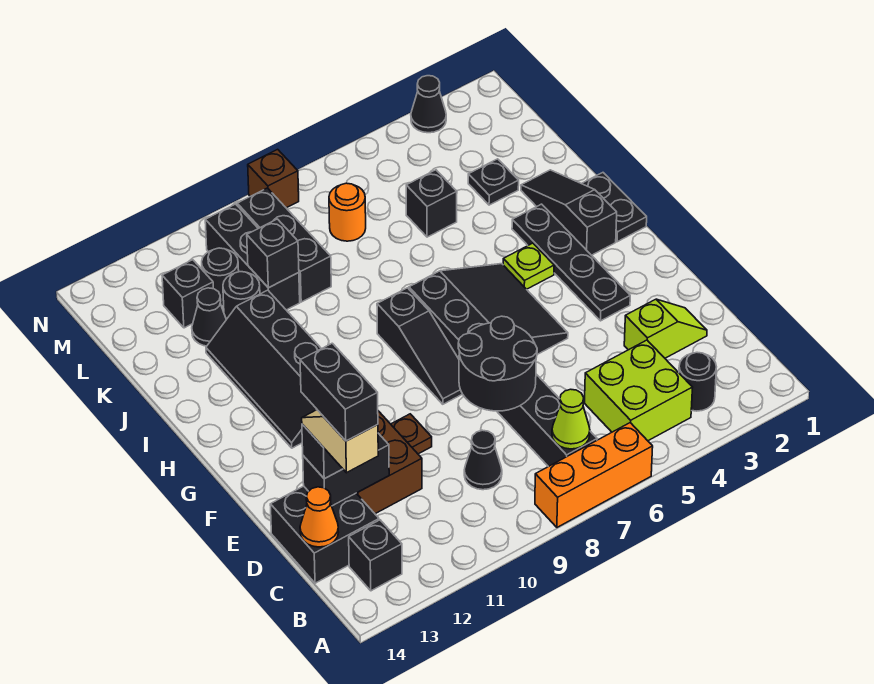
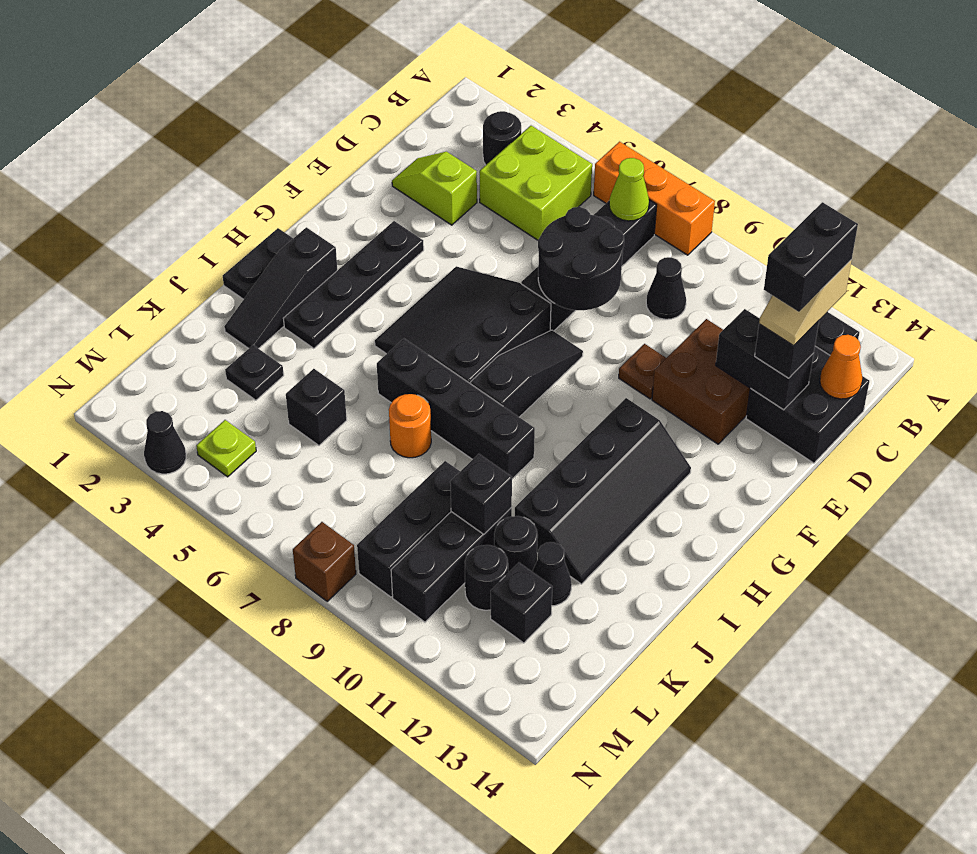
lime 1x1 plate [503,243,554,289] -> lime 1x1 plate moved to [196,420,256,477]
none -> black 1x4 brick [377,339,535,479]
orange 1x1 round brick [329,183,366,241] -> orange 1x1 round brick moved to [389,394,431,458]

